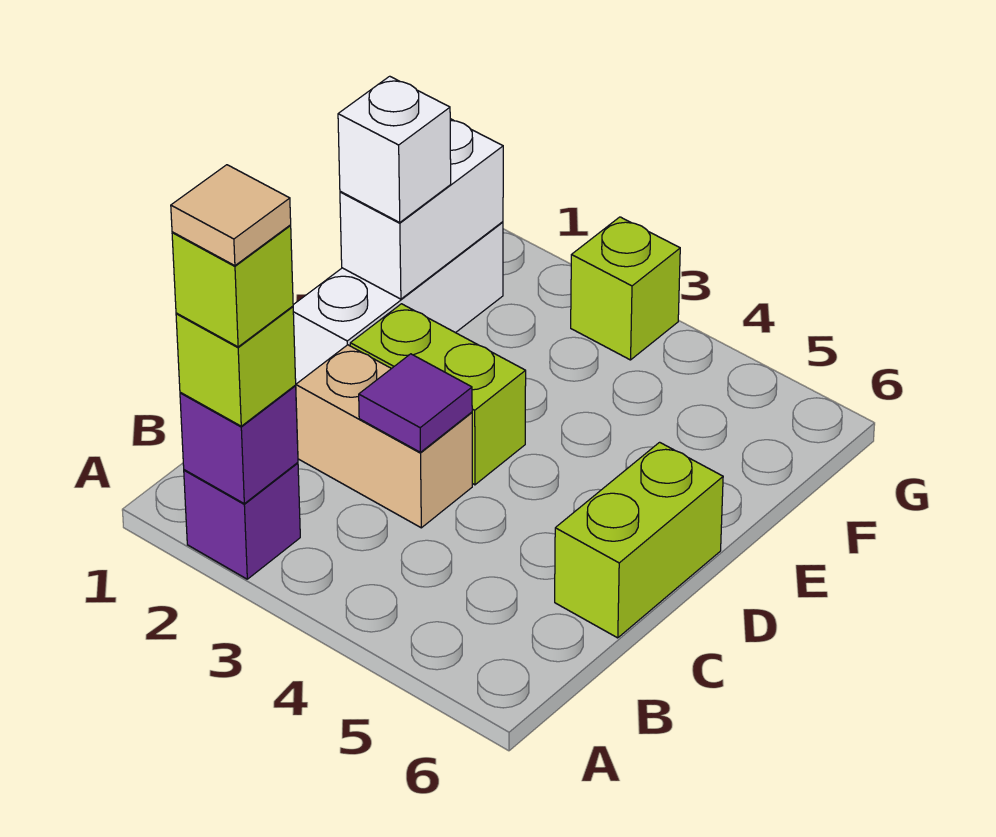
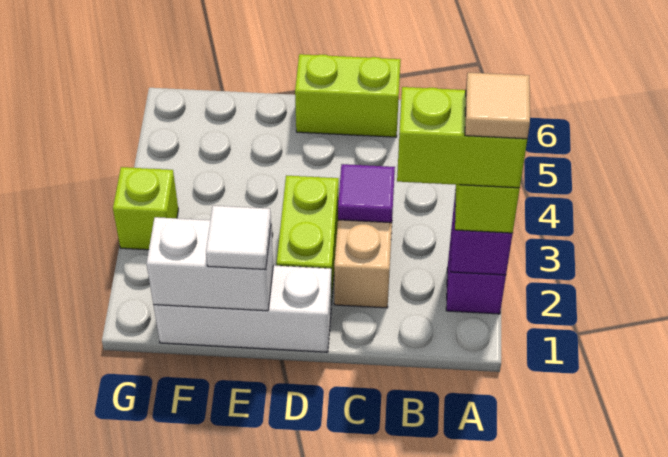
lime 1x1 brick [172,226,293,347] -> lime 1x2 brick [397,87,527,188]
white 1x1 brick [338,76,451,222] -> white 1x1 tile [206,206,271,270]

